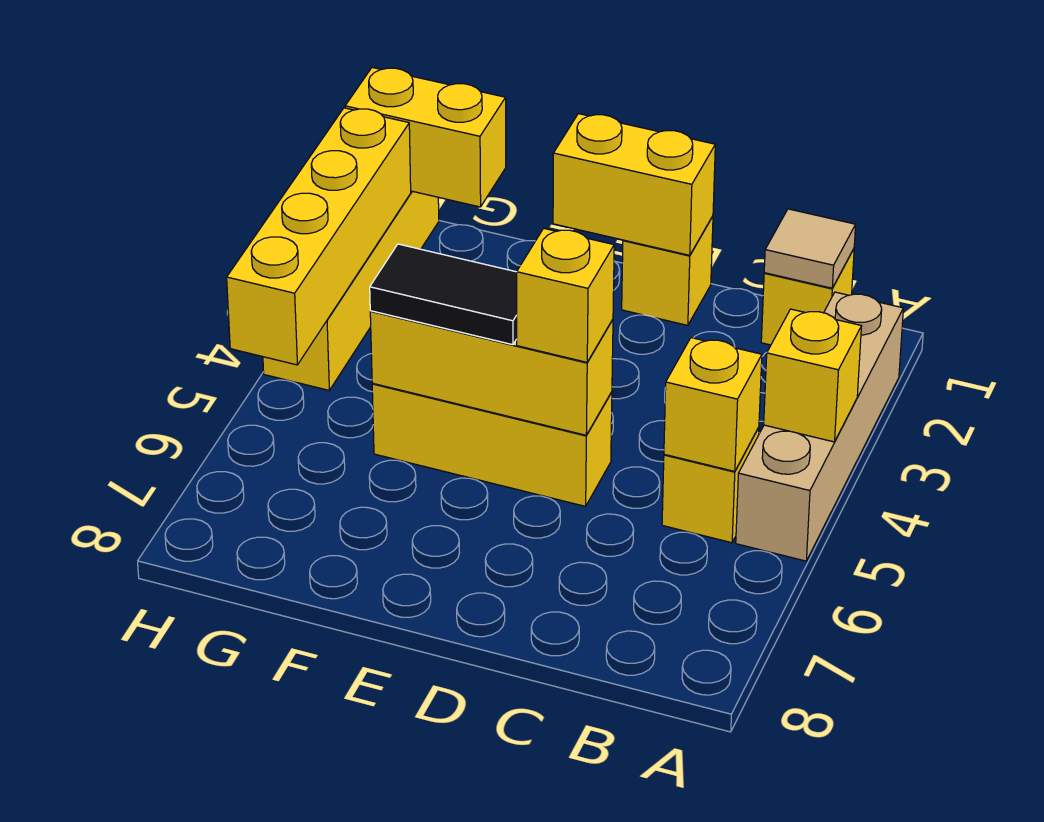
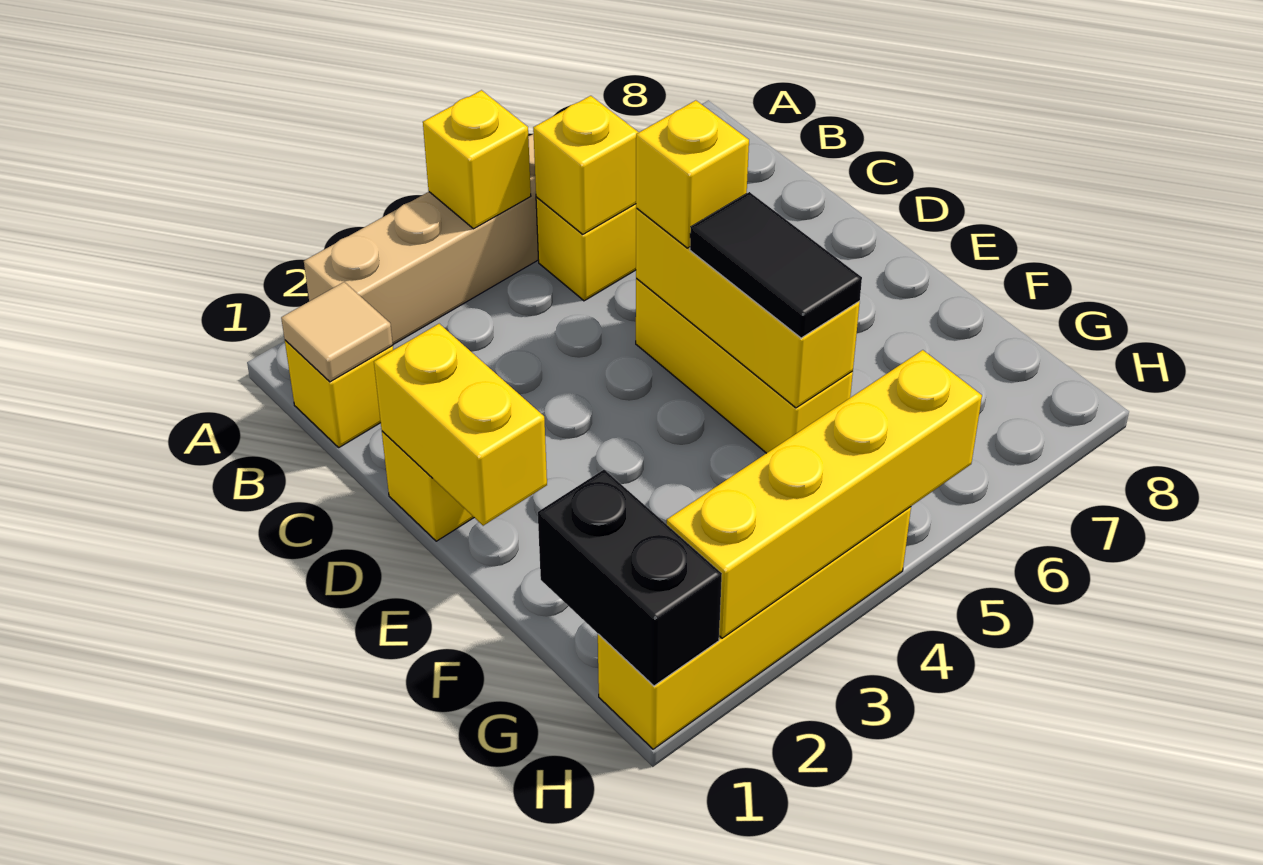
yellow 1x2 brick [345,67,506,207] -> black 1x2 brick [538,470,722,686]

